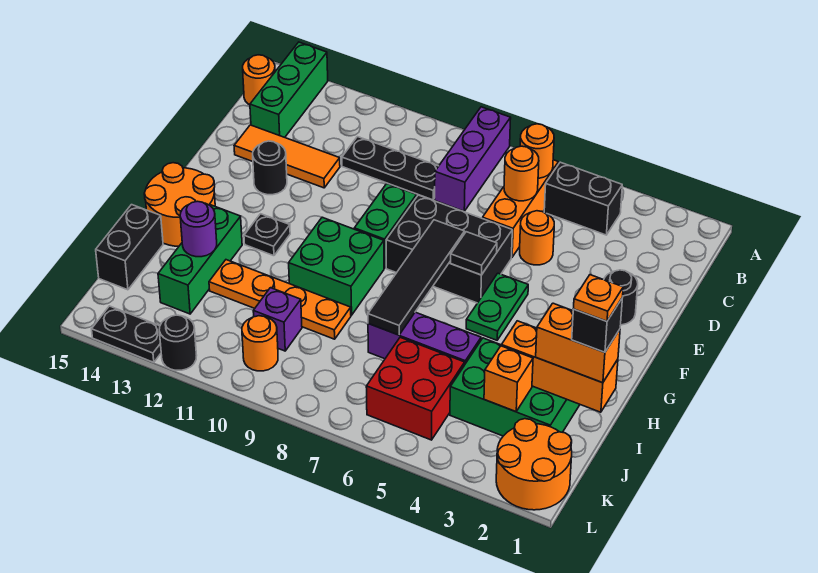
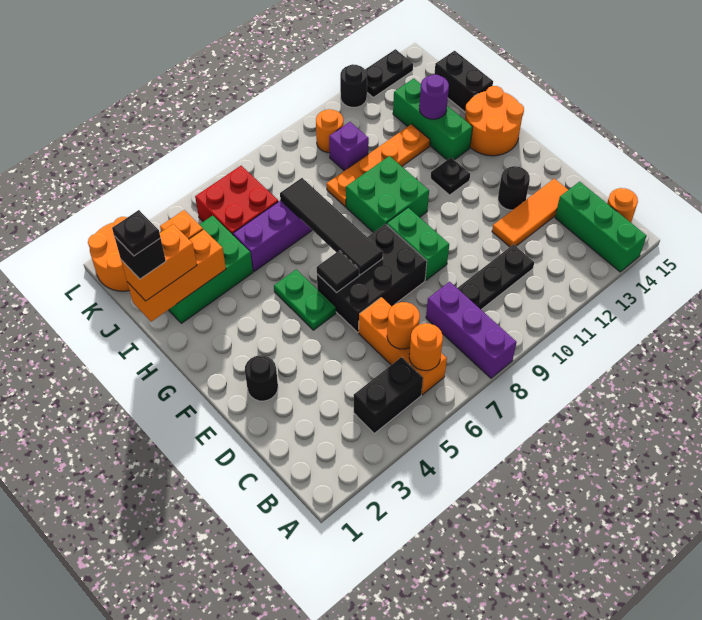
orange 1x1 round brick [520,211,554,265] -> none
orange 1x1 plate [573,275,623,321] -> black 1x1 plate [112,210,161,256]

